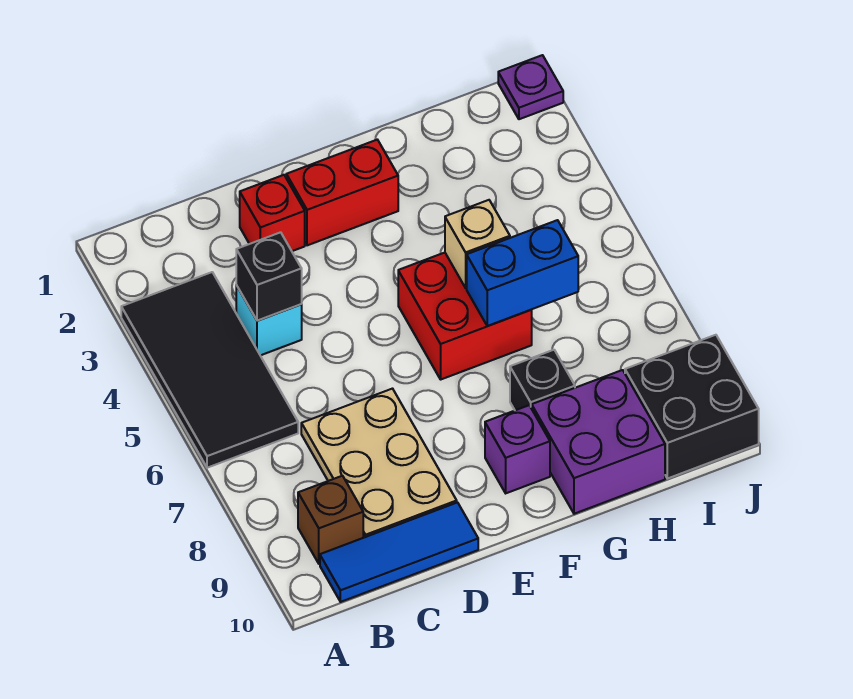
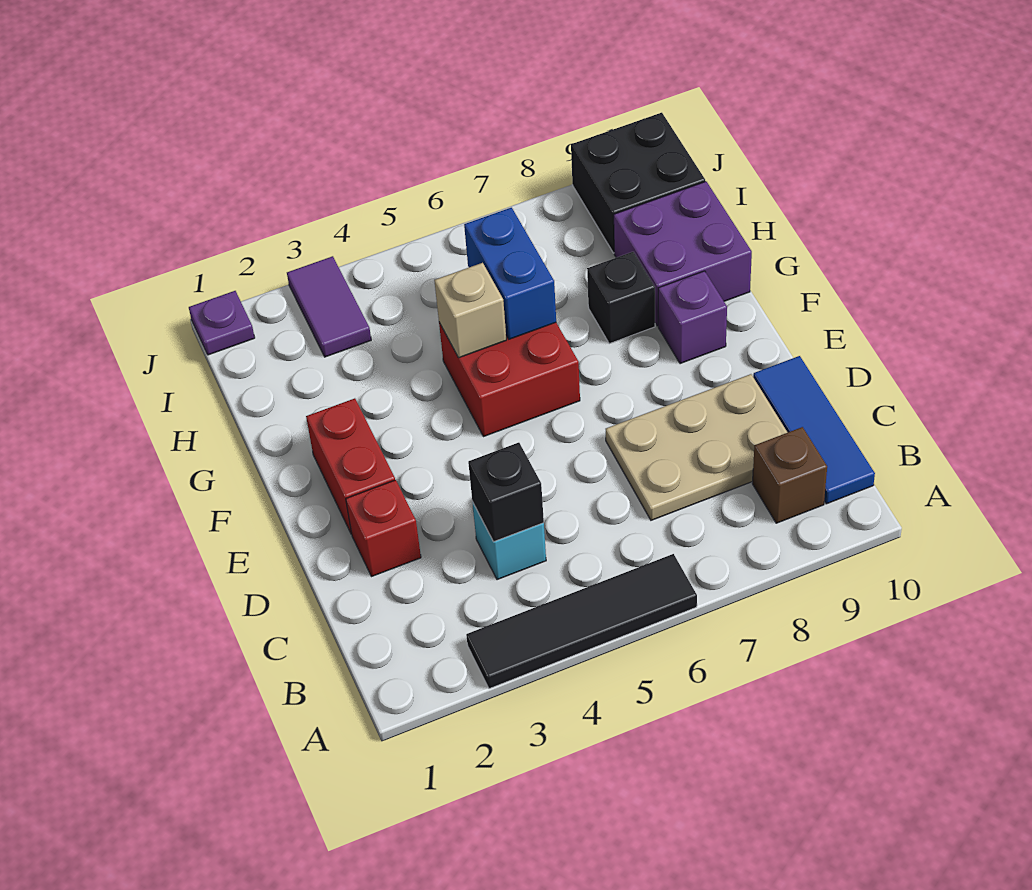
black 2x4 tile [121,272,298,468] -> black 1x4 tile [466,554,697,689]
none -> purple 1x2 tile [287,256,371,357]

